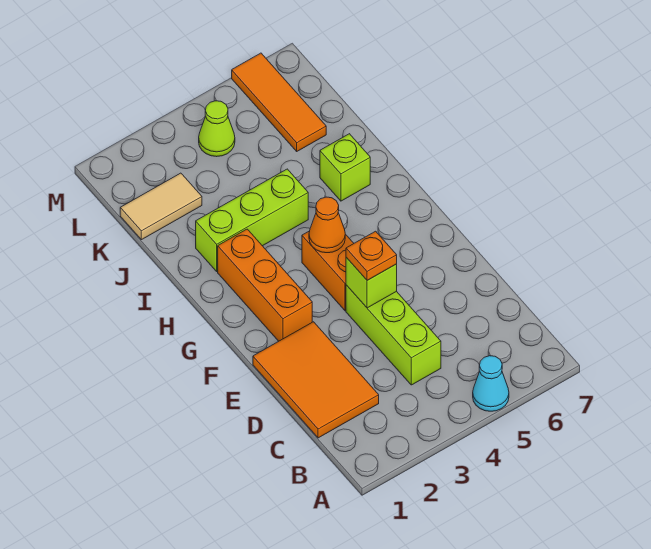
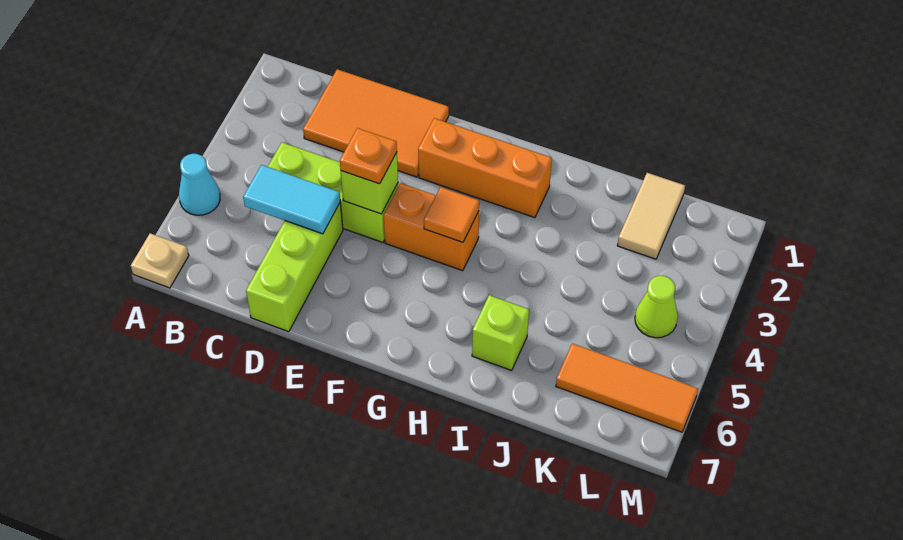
none -> tan 1x1 plate [131,233,189,288]
none -> cyan 1x2 tile [243,165,340,234]
orange 1x1 cone [309,197,345,253] -> orange 1x1 tile [424,187,479,242]
lime 1x3 brick [196,169,308,271] -> lime 1x3 brick moved to [246,203,343,332]

